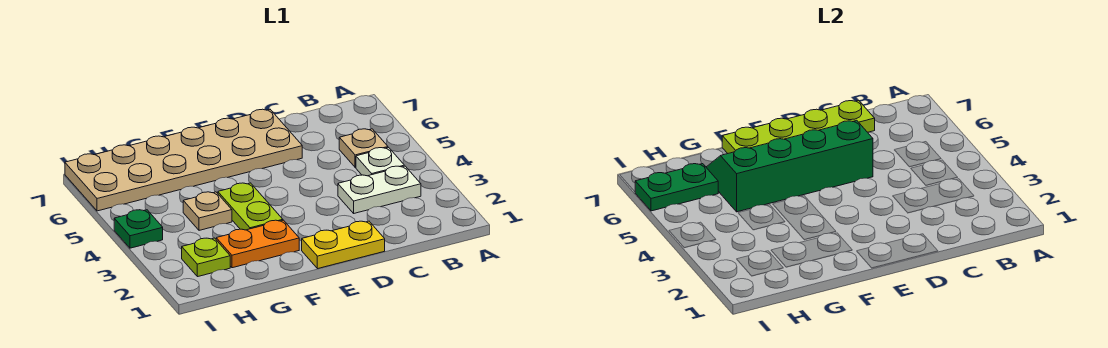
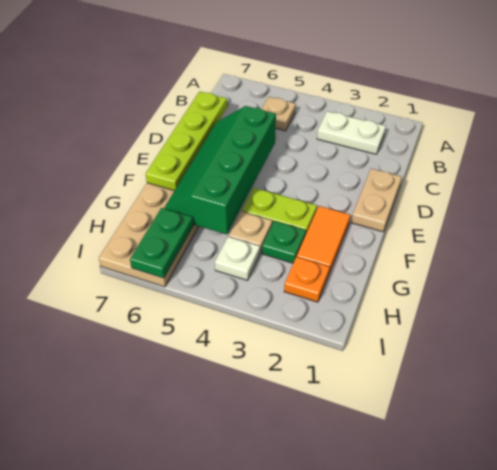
white 1x2 plate [338,166,421,213] -> white 1x2 plate turned to [317,111,386,154]
white 1x1 plate [356,148,404,176] -> white 1x1 plate moved to [215,237,260,280]
yellow 1x2 plate [302,221,385,269] -> tan 1x2 plate [351,169,402,232]
orange 1x2 plate [216,220,299,268] -> orange 1x2 tile [297,206,350,273]
lime 1x1 plate [182,238,230,277] -> orange 1x1 plate [284,257,330,302]
green 1x1 plate [114,210,163,248] -> green 1x1 plate moved to [262,221,306,263]

